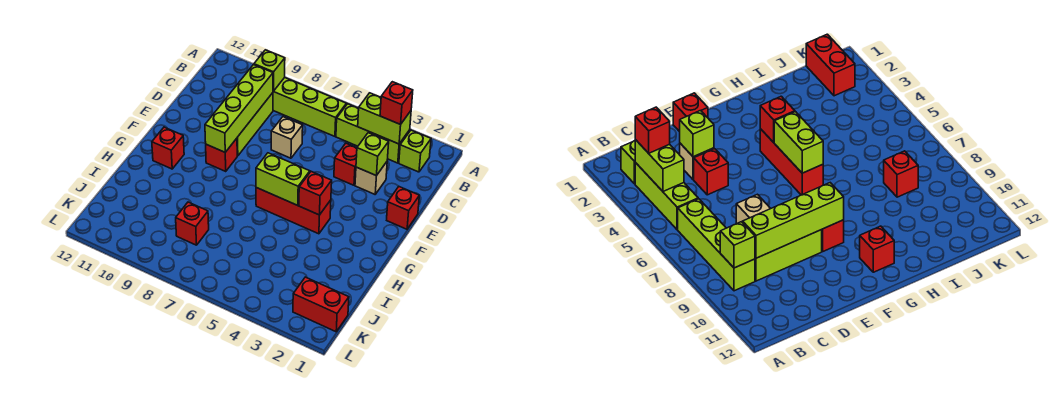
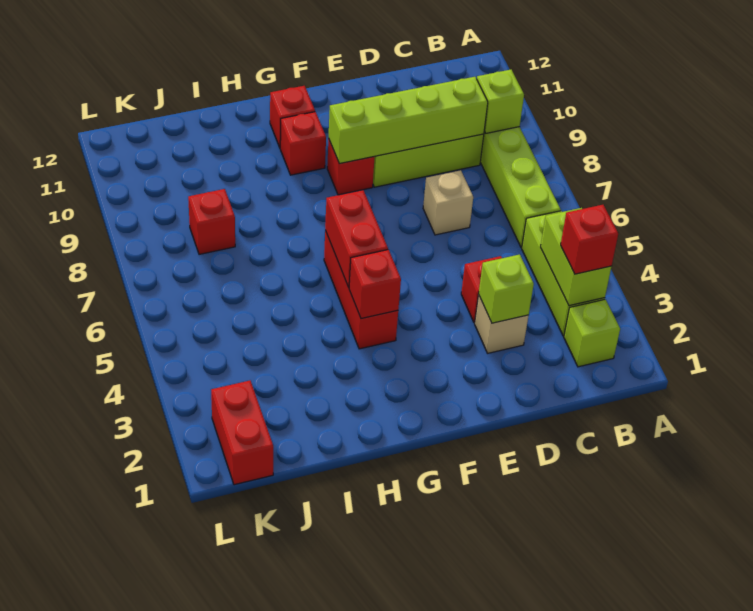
red 1x1 brick [387,187,419,229] -> red 1x1 brick moved to [280,112,326,175]
lime 1x2 brick [256,153,310,206] -> red 1x2 brick [325,190,388,287]

